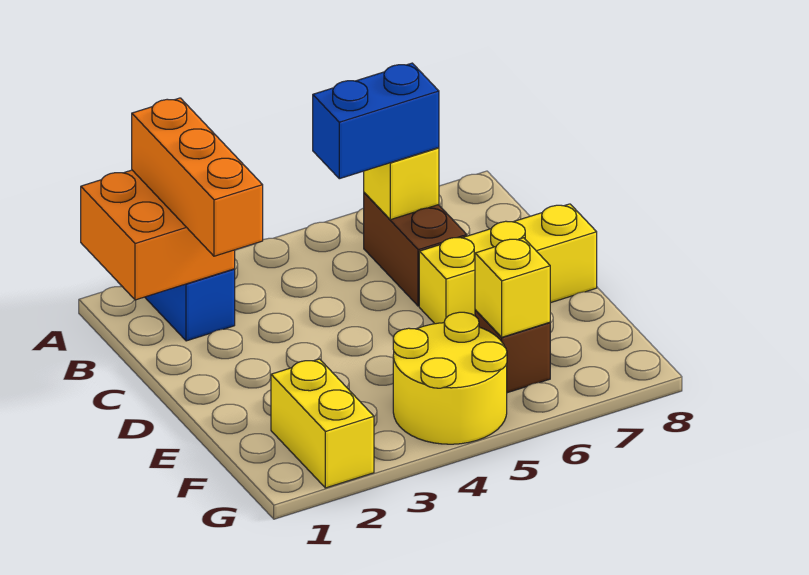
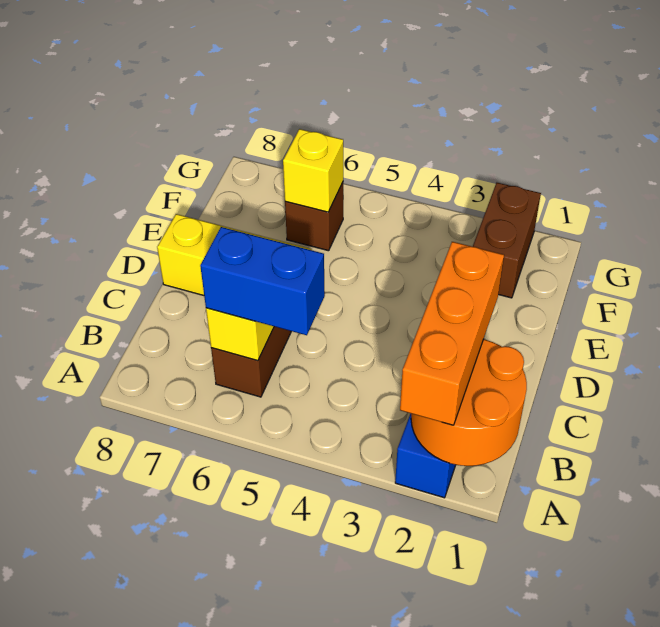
orange 2x2 brick [81,170,235,300] -> orange 2x2 round brick [411,339,527,466]
yellow 1x2 brick [271,359,374,488] -> brown 1x2 brick [473,183,541,298]
yellow 2x2 round brick [393,312,507,444] -> none

